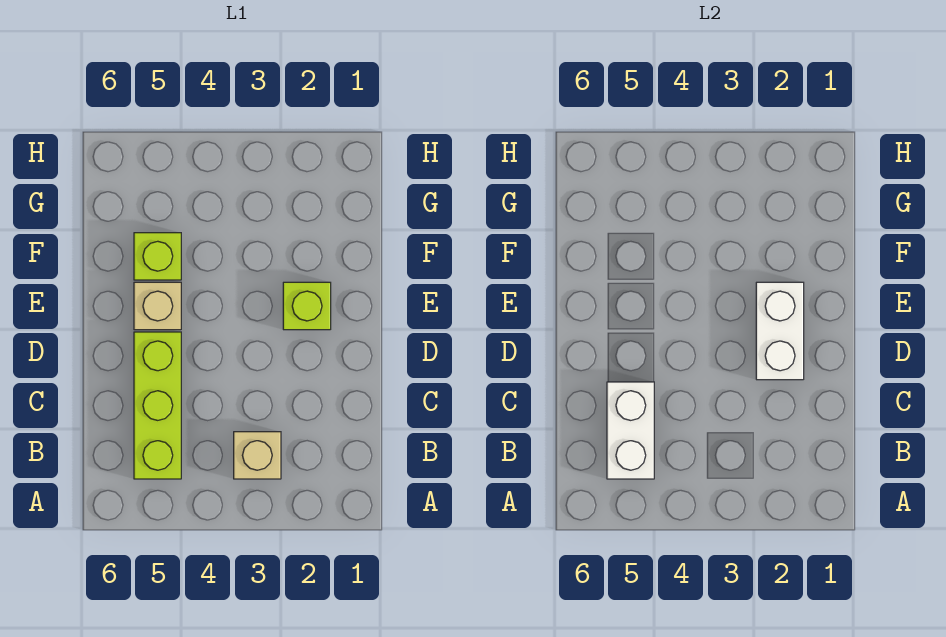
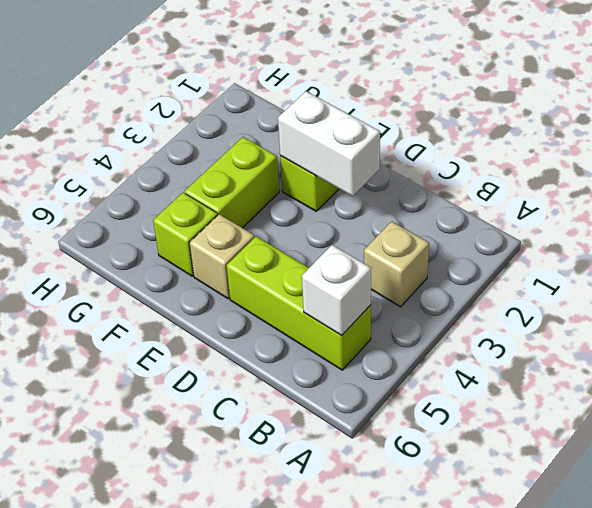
white 1x2 brick [607,382,654,479] -> white 1x1 brick [302,245,371,336]
none -> lime 1x2 brick [184,137,279,228]

